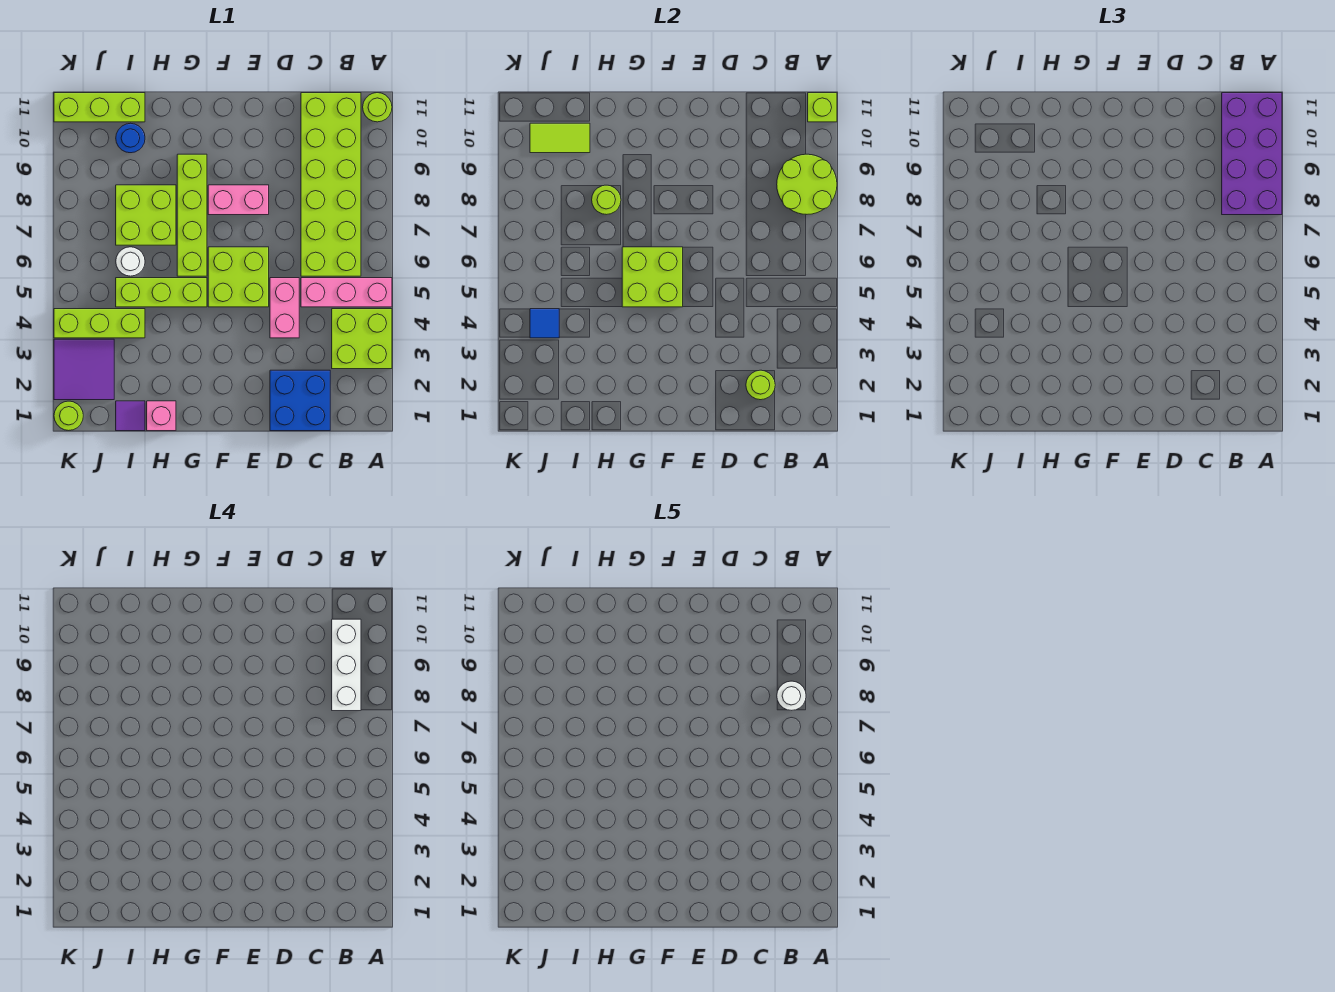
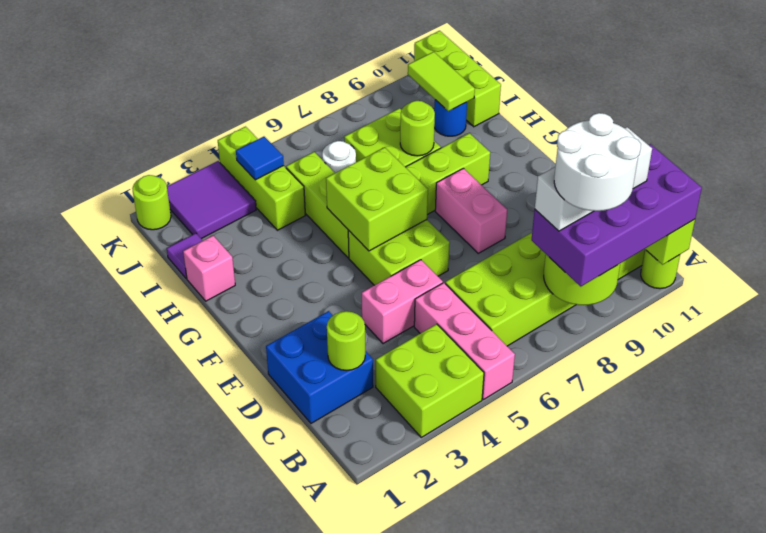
white 1x1 round brick [777,681,806,710] -> white 2x2 round brick [554,113,641,211]

